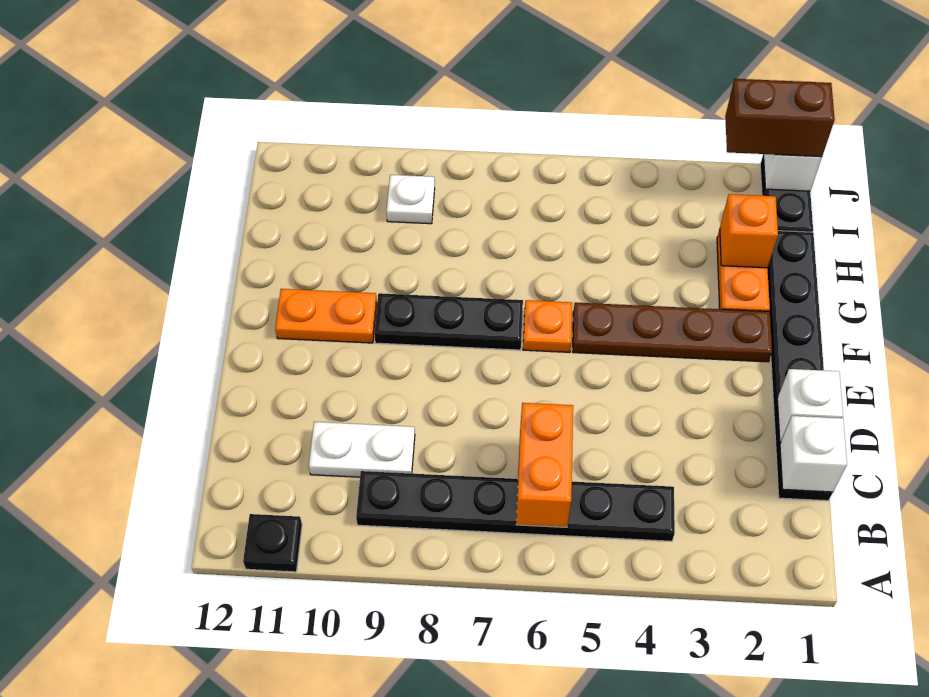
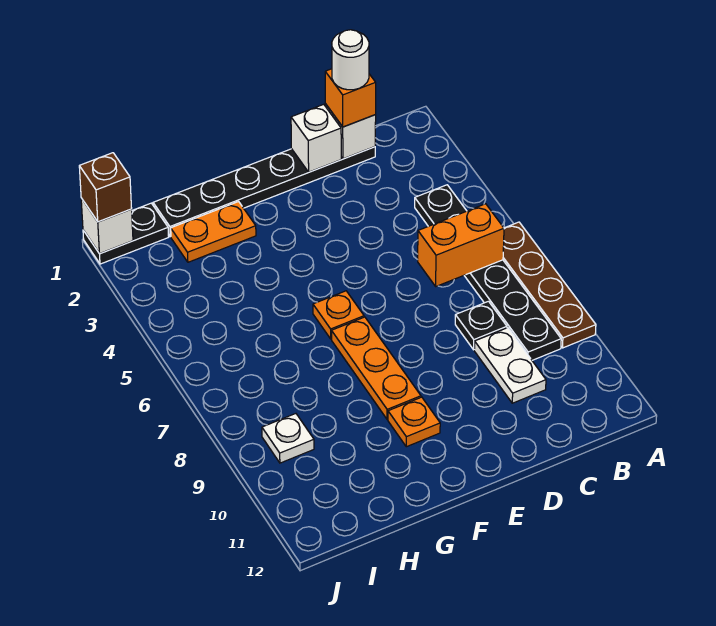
black 1x1 plate [243,514,302,572] -> black 1x1 plate moved to [455,301,507,350]
none -> white 1x1 round brick [332,30,369,90]
brown 1x4 plate [573,303,772,362] -> brown 1x4 plate moved to [503,222,596,348]
black 1x3 plate [374,293,523,350] -> orange 1x3 plate [332,317,421,419]
orange 1x2 plate [275,289,377,343] -> orange 1x1 plate [388,397,440,447]
orange 1x1 brick [720,194,778,268] -> orange 1x1 brick moved to [325,69,376,127]
brown 1x2 brick [725,79,835,157] -> brown 1x1 brick [79,153,132,222]

